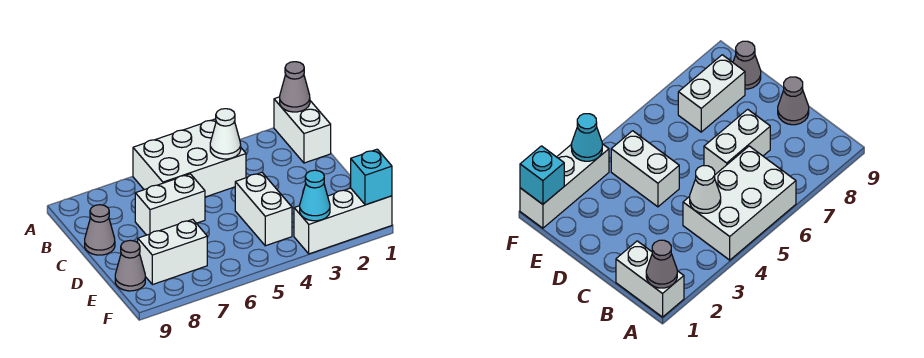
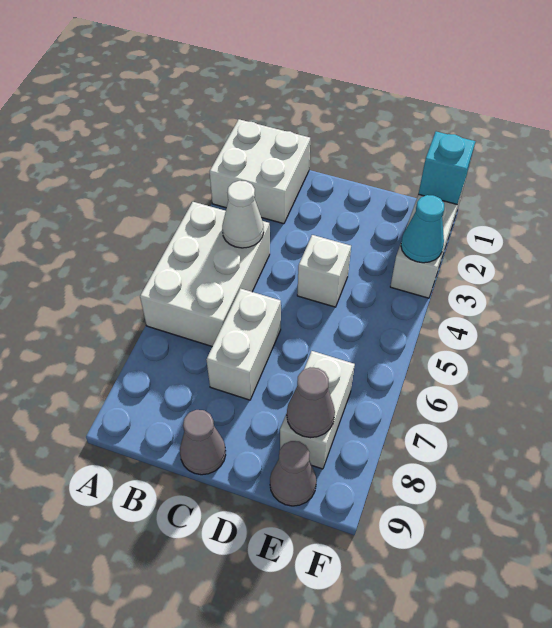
white 1x2 brick [274,97,331,163] -> white 2x2 brick [209,119,310,224]
grey 1x1 cone [280,62,310,112] -> grey 1x1 cone moved to [287,367,335,438]
white 1x2 brick [235,173,292,246] -> white 1x1 brick [297,235,351,307]

